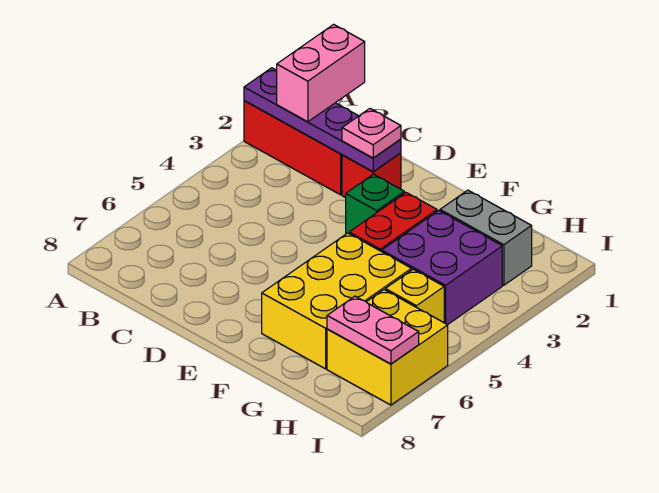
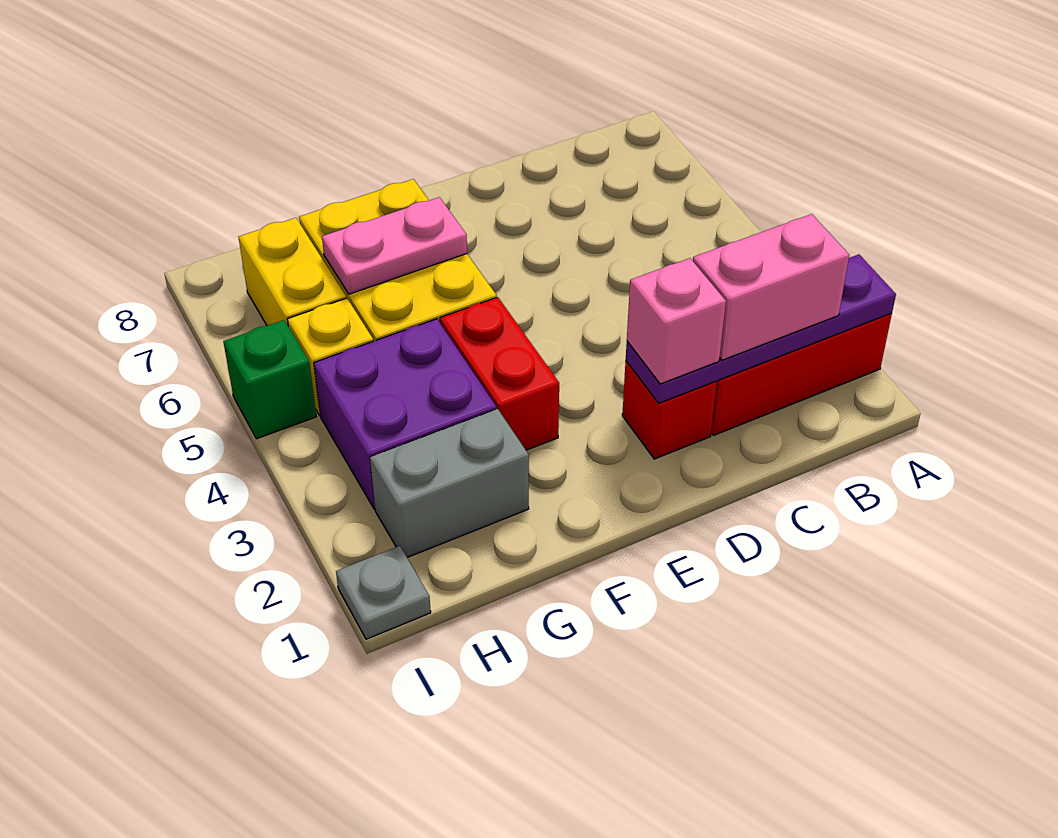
pink 1x2 brick [277,24,365,122] -> pink 1x2 brick turned to [693,214,849,360]
pink 1x1 plate [342,109,401,158] -> pink 1x1 brick [627,258,726,384]
green 1x1 brick [346,174,404,234] -> green 1x1 brick moved to [223,320,316,439]
yellow 2x2 brick [327,290,448,405] -> yellow 1x2 brick [238,218,346,326]
pink 1x2 plate [327,296,419,364] -> pink 1x2 plate moved to [322,197,467,294]
none -> grey 1x1 plate [336,546,431,639]

